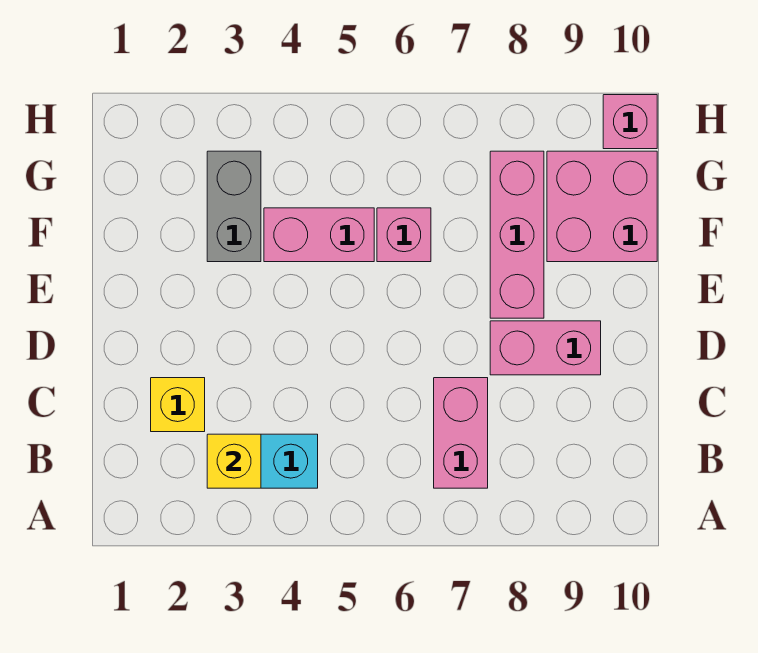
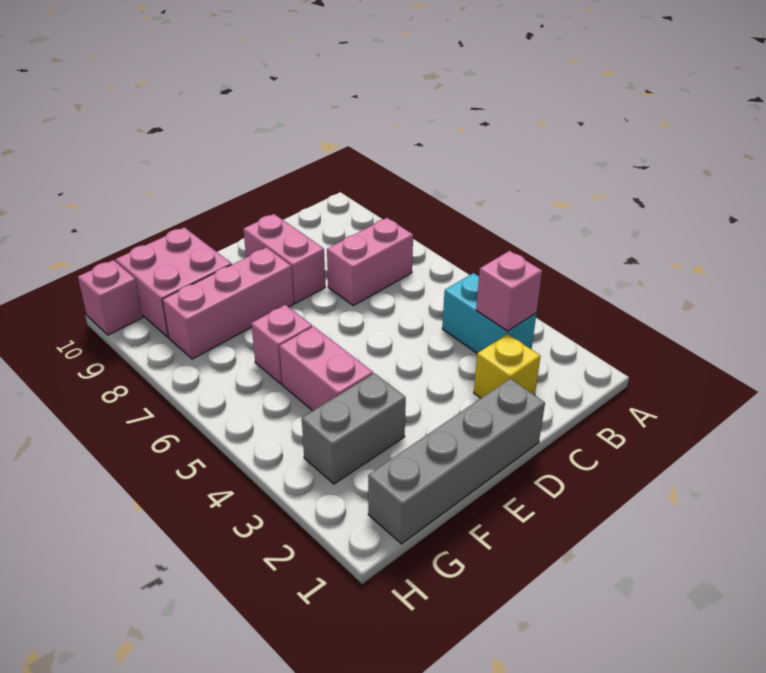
yellow 1x1 brick [207,434,261,488] -> pink 1x1 brick [476,251,542,331]
none -> grey 1x4 brick [368,379,545,544]

